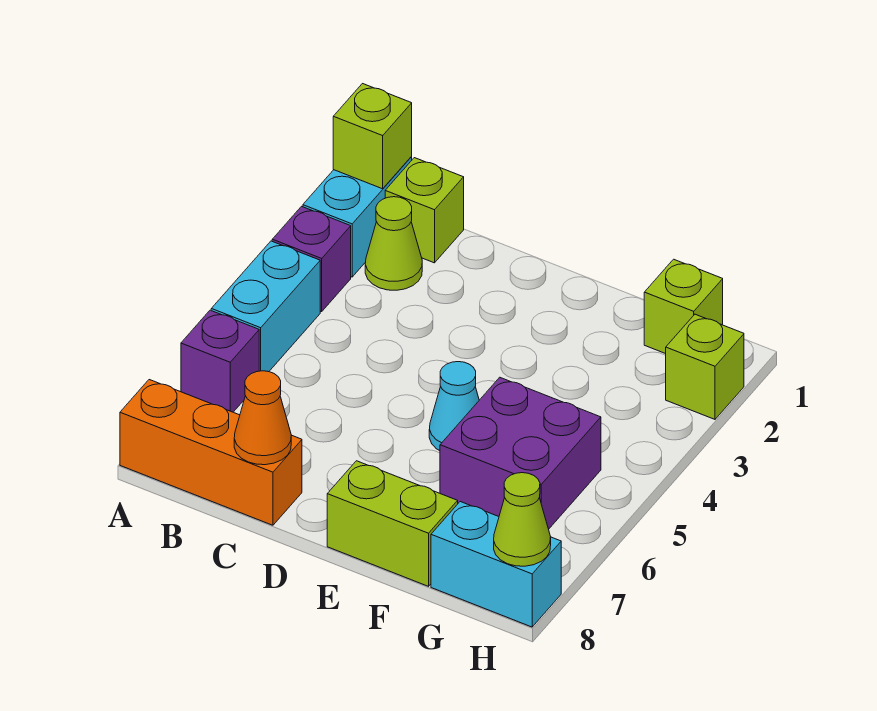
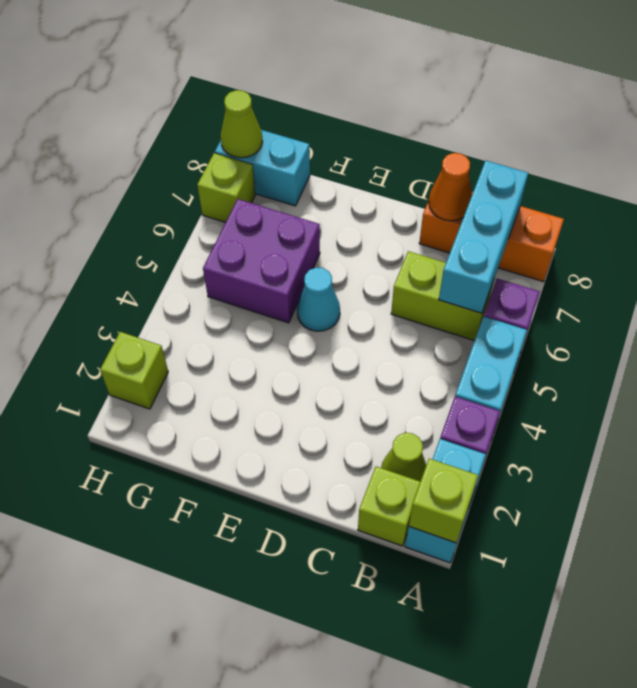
none -> cyan 1x3 brick [439,161,528,313]
lime 1x2 brick [327,461,458,586] -> lime 1x2 brick moved to [391,251,494,341]
lime 1x1 brick [644,259,723,354] -> lime 1x1 brick moved to [197,153,255,222]

